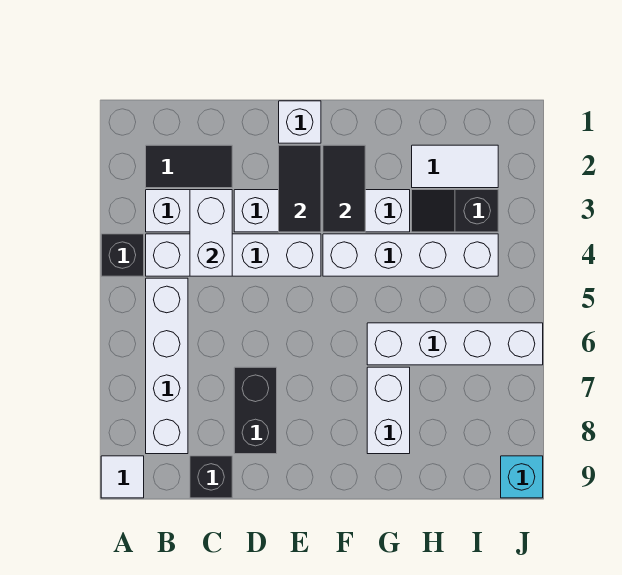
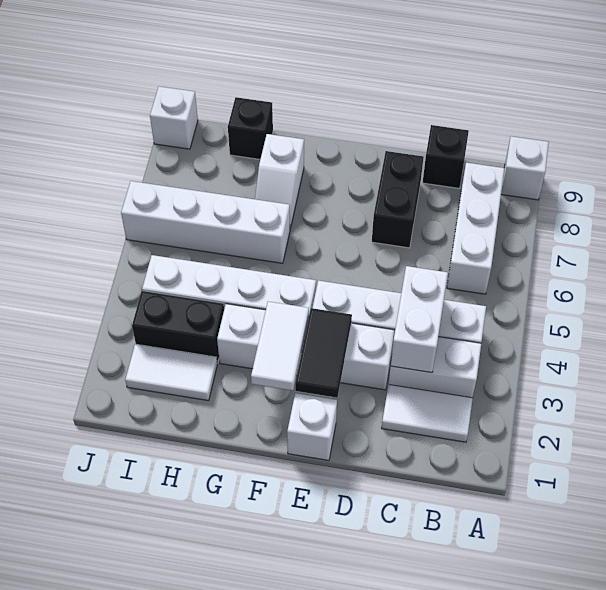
black 1x1 brick [101,234,144,276] -> black 1x1 brick moved to [228,97,273,159]
white 1x1 tile [101,456,144,498] -> white 1x1 brick [501,136,549,200]
black 1x2 tile [146,145,232,188] -> white 1x2 tile [382,385,473,442]
white 1x4 brick [146,278,188,454] -> white 1x3 brick [447,163,504,294]
black 1x2 tile [323,145,365,232] -> white 1x2 tile [251,302,309,391]
white 1x2 brick [367,367,410,454] -> white 1x2 slope [255,134,304,229]
black 1x2 slope [412,190,498,232] -> black 1x2 brick [132,291,224,363]
cyan 1x1 brick [501,456,543,498] -> white 1x1 brick [150,86,198,149]

